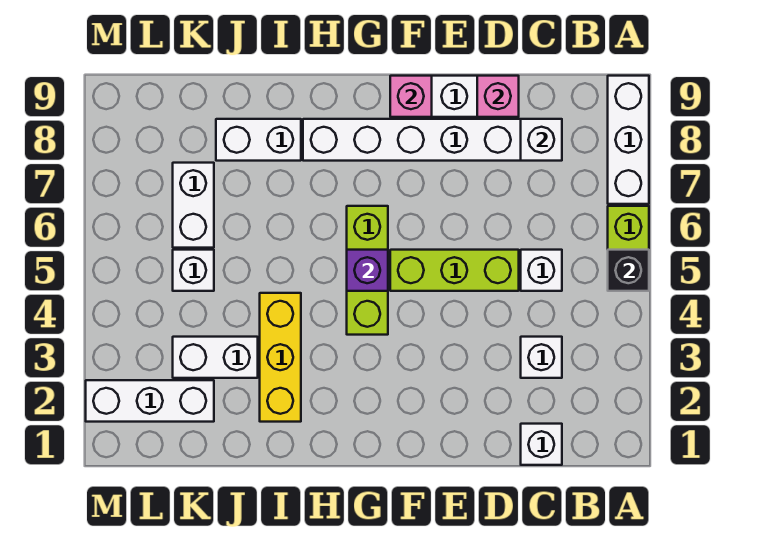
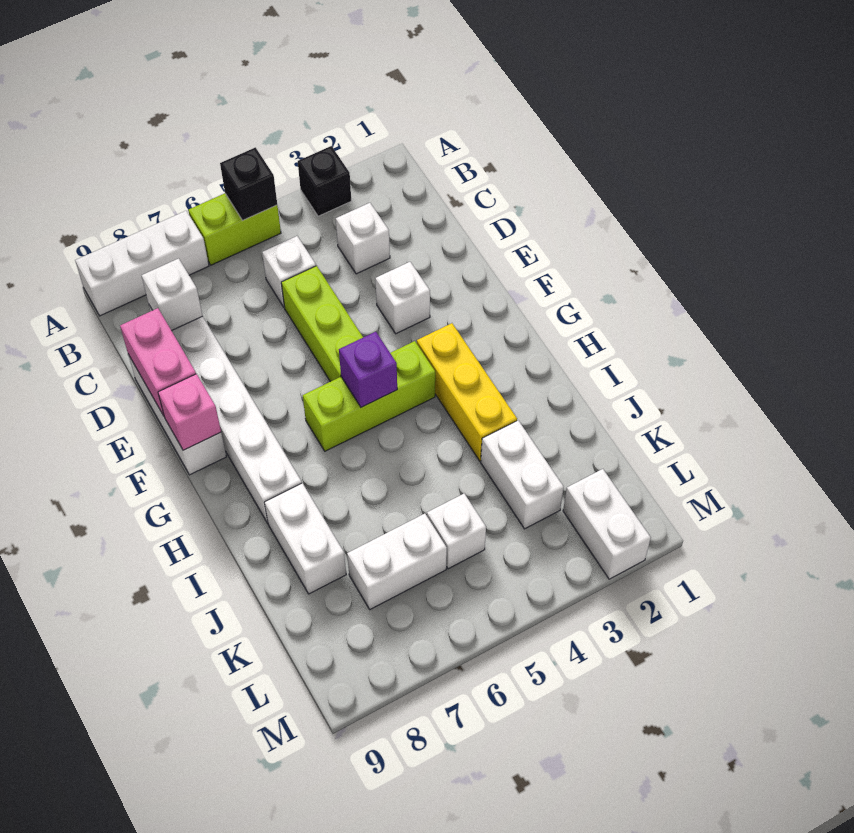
none -> black 1x1 brick [298,146,351,216]
white 1x1 brick [521,424,562,465] -> white 1x1 brick moved to [375,262,430,334]
pink 1x1 brick [477,76,519,117] -> pink 1x2 brick [120,308,196,416]
yellow 1x3 brick [260,293,301,422] -> yellow 1x3 brick turned to [417,323,517,461]
white 1x3 brick [86,380,214,422] -> white 1x2 brick [563,469,651,579]

